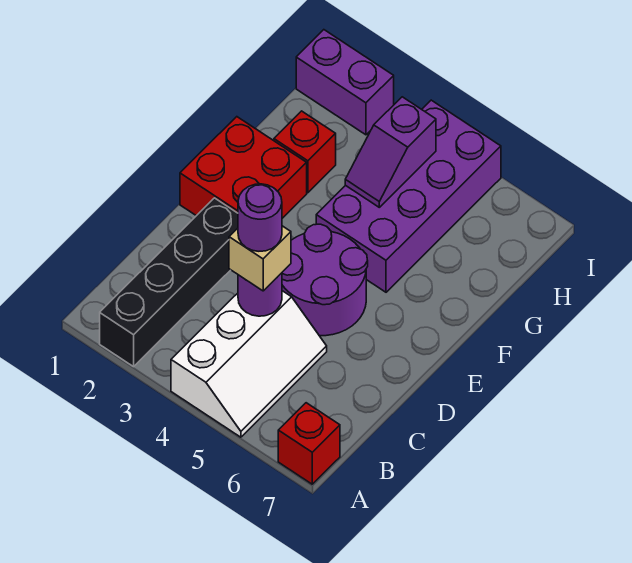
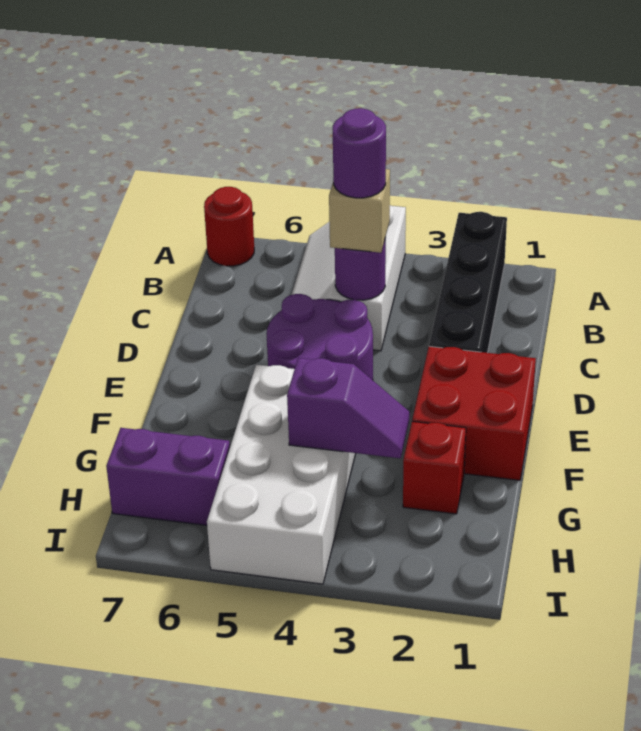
red 1x1 brick [278,403,340,484] -> red 1x1 round brick [204,187,254,266]
purple 2x4 brick [316,100,501,292] -> white 2x4 brick [207,365,356,584]
purple 1x2 slope [345,97,436,207] -> purple 1x2 slope turned to [287,358,409,458]
purple 1x2 brick [296,30,394,135] -> purple 1x2 brick moved to [106,428,230,525]

